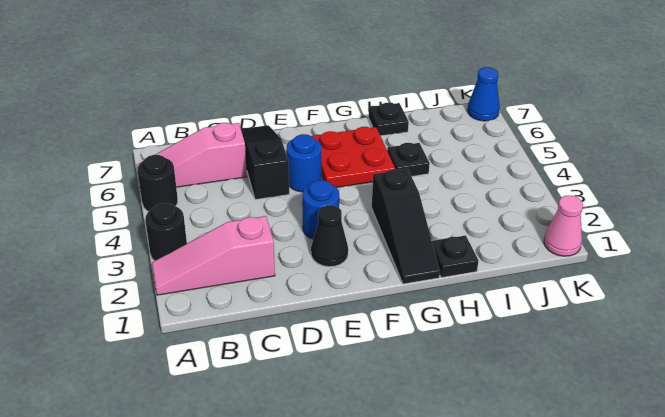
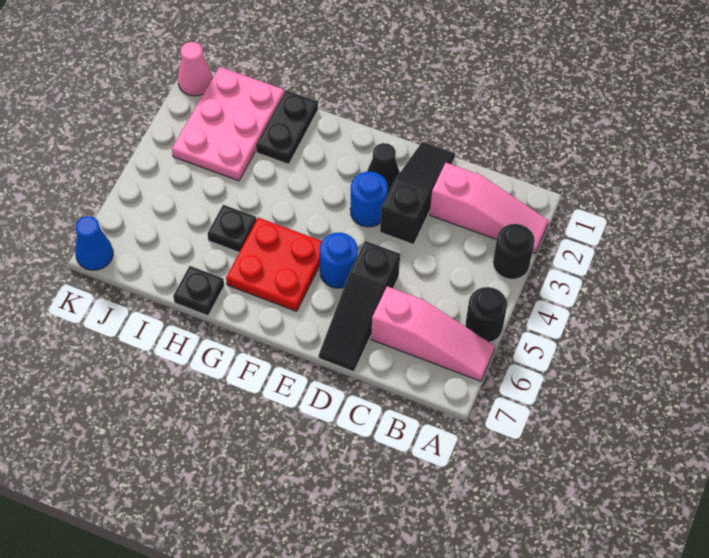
black 1x3 slope [372,169,440,284] -> black 1x3 slope moved to [380,142,455,245]
black 1x1 plate [432,235,478,278] -> black 1x2 plate [256,90,318,164]
none -> pink 2x3 plate [172,67,284,181]

